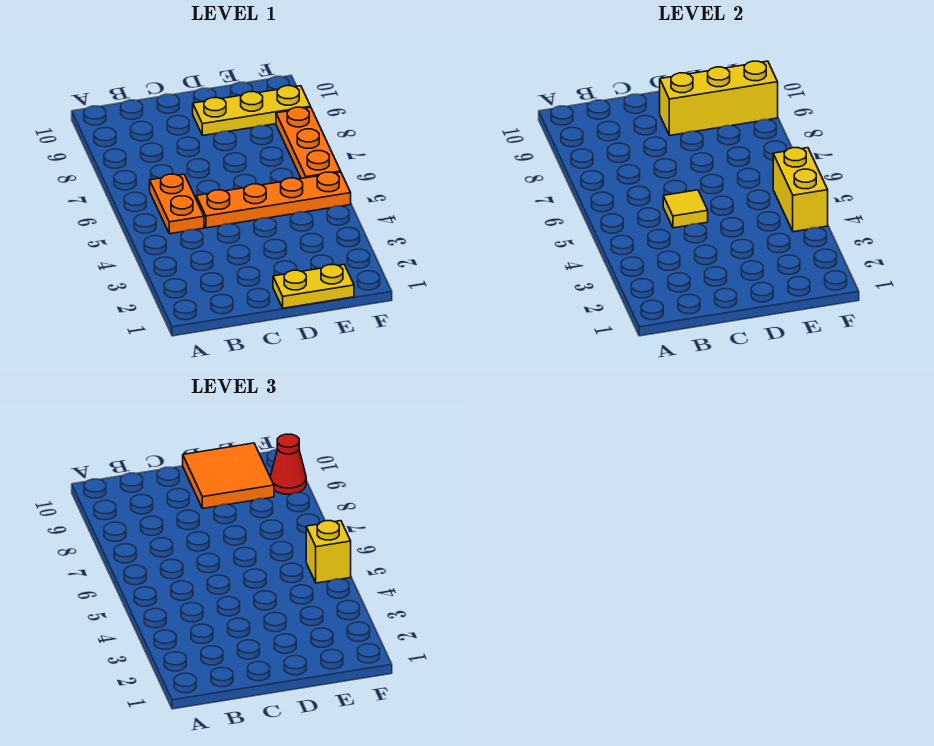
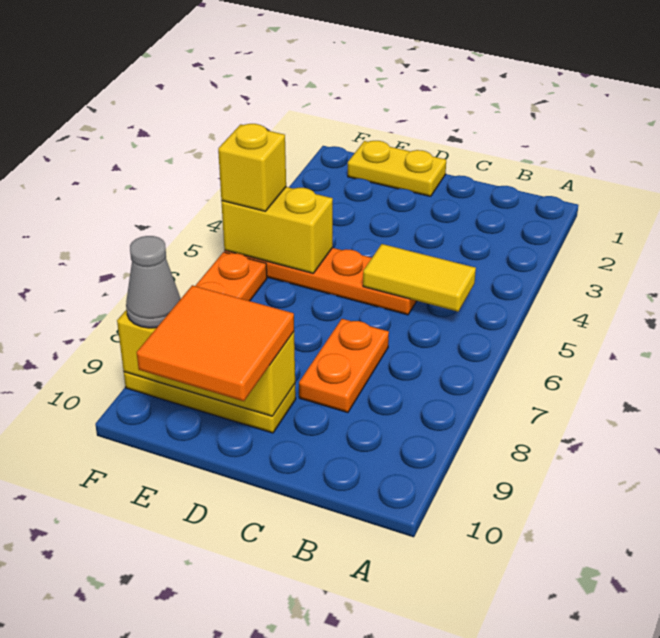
orange 1x2 plate [150,174,204,234] -> orange 1x2 plate moved to [299,319,389,413]
yellow 1x1 tile [663,190,708,228] -> yellow 1x2 tile [363,244,476,312]
yellow 1x2 brick [773,148,828,232] -> yellow 1x2 brick turned to [221,187,333,273]
red 1x1 cone [270,434,306,494] -> grey 1x1 cone [126,236,181,328]

